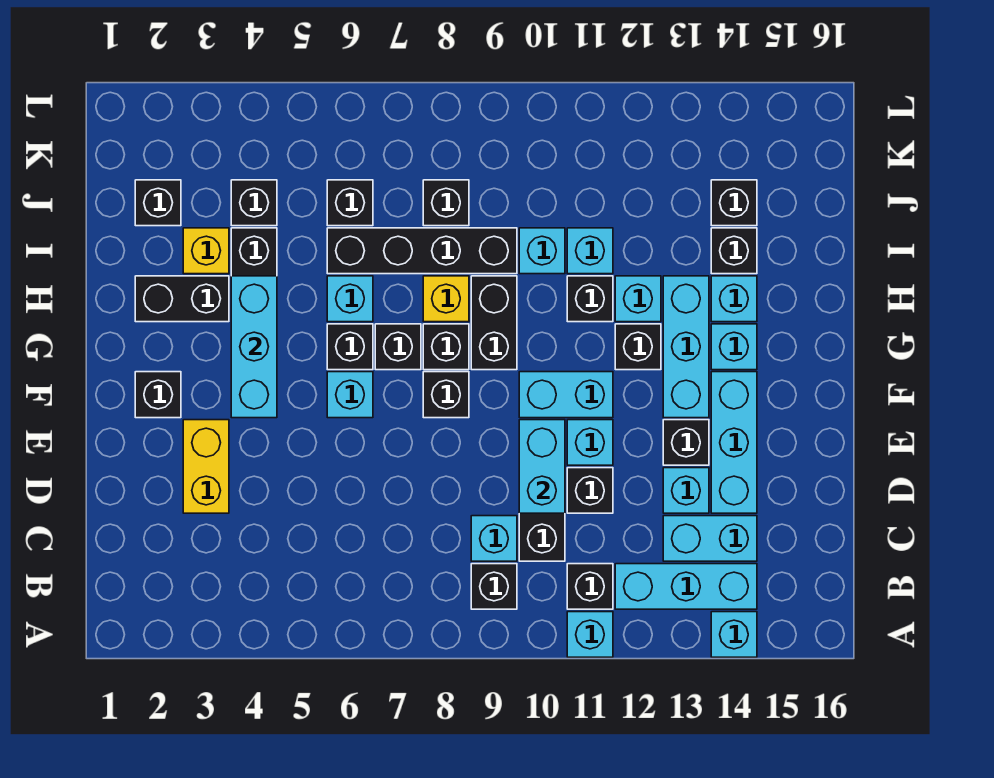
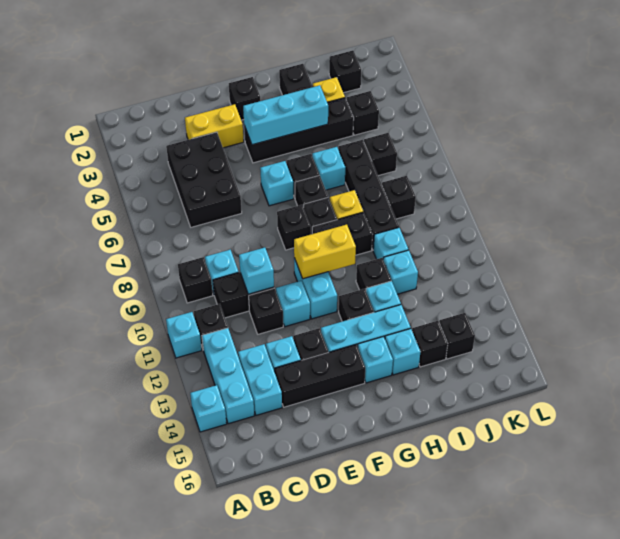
none -> black 2x3 brick [166,132,242,227]
cyan 1x2 brick [519,420,565,513] -> cyan 1x1 brick [239,248,274,294]
cyan 1x3 brick [711,372,757,513] -> black 1x3 brick [275,345,365,407]
none -> yellow 1x2 brick [294,225,356,279]

